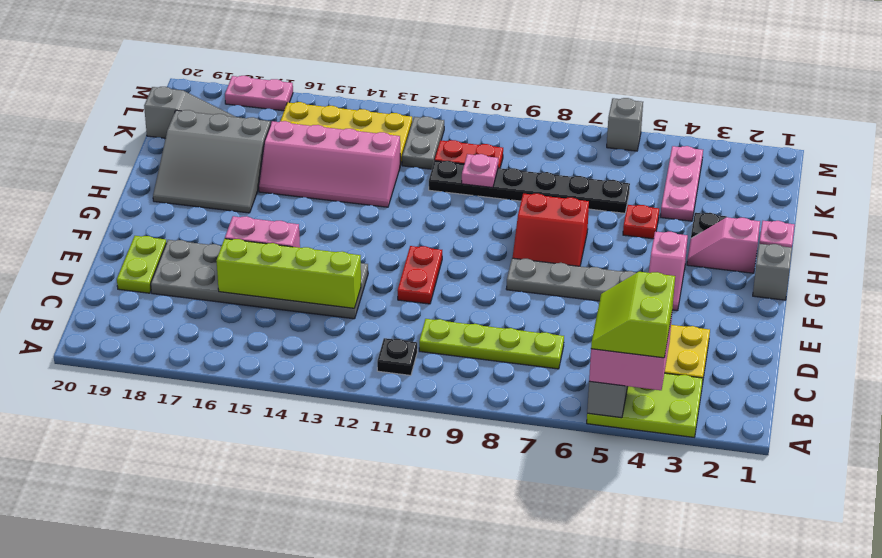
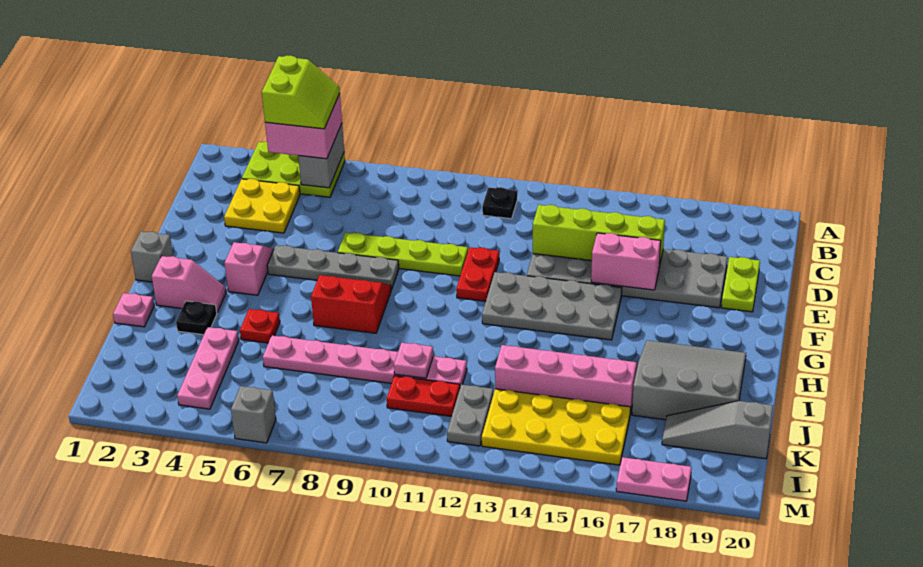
lime 1x4 plate [419,319,564,369] -> lime 1x4 plate moved to [338,232,468,276]
none -> grey 2x4 plate [482,272,622,340]
black 1x6 plate [429,161,630,213] -> pink 1x6 plate [263,336,467,387]

